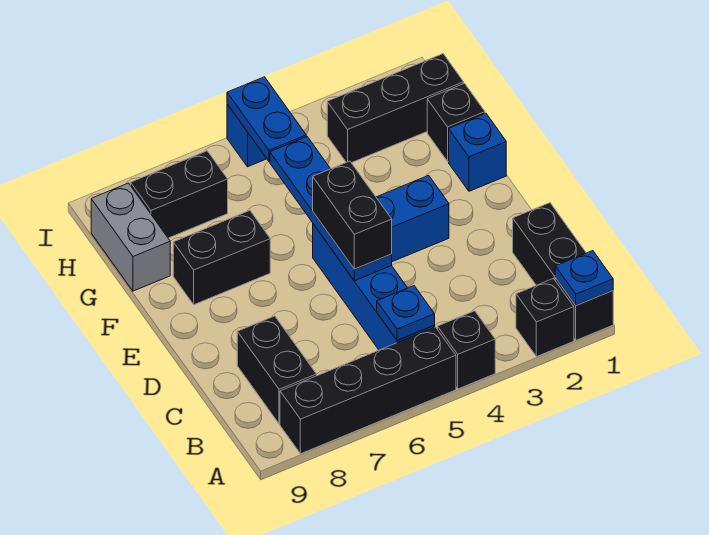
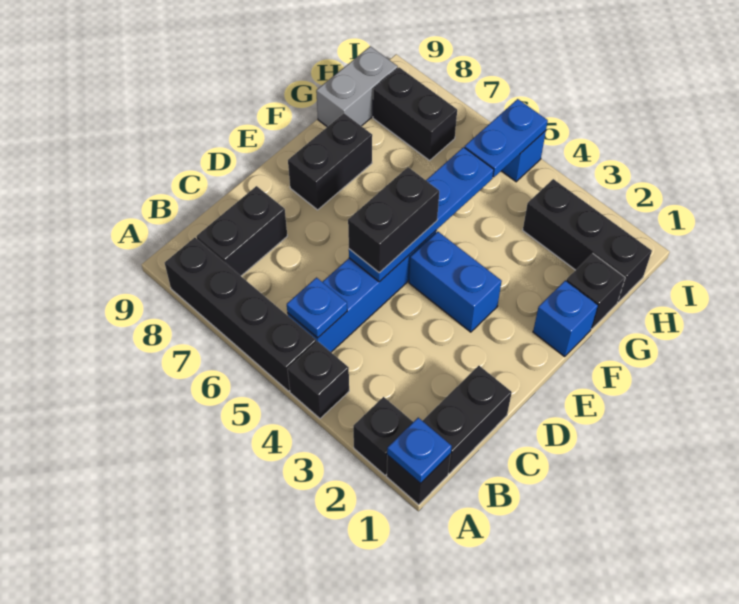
black 1x2 brick [173,210,270,305] -> black 1x2 brick turned to [288,113,372,210]

